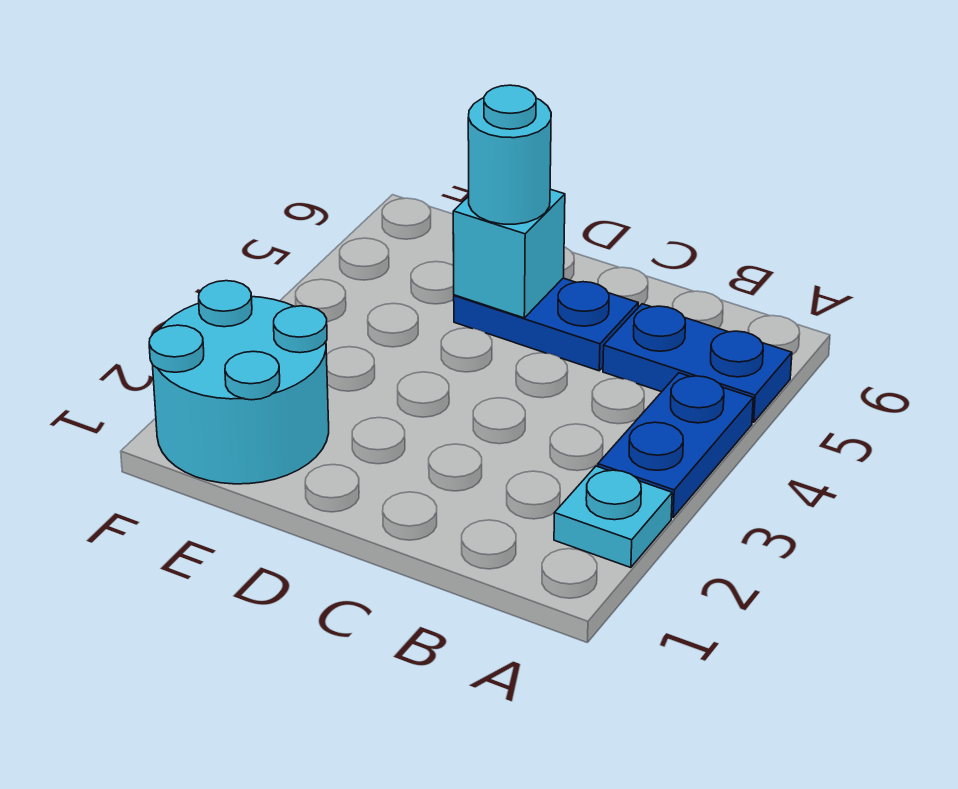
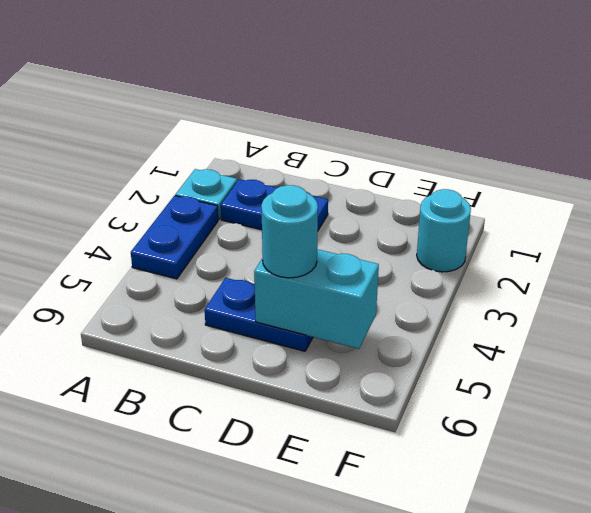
blue 1x2 plate [603,304,792,422] -> blue 1x2 plate moved to [221,179,328,230]
cyan 1x1 brick [453,189,565,318] -> cyan 1x2 brick [254,249,379,349]
cyan 2x2 round brick [149,281,329,484] -> cyan 1x1 round brick [417,189,471,272]

